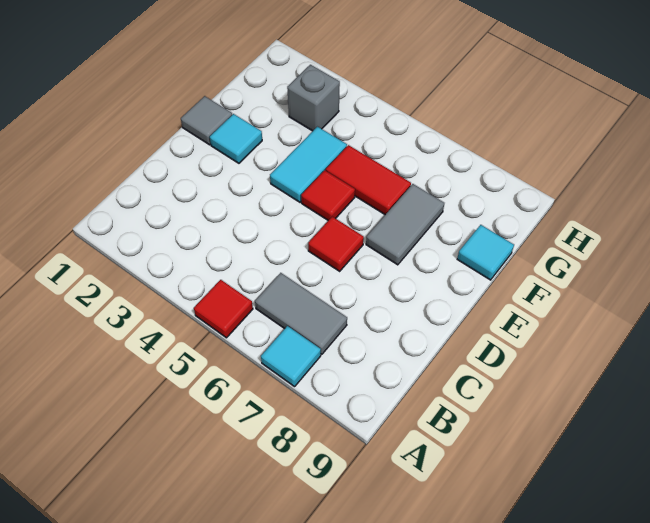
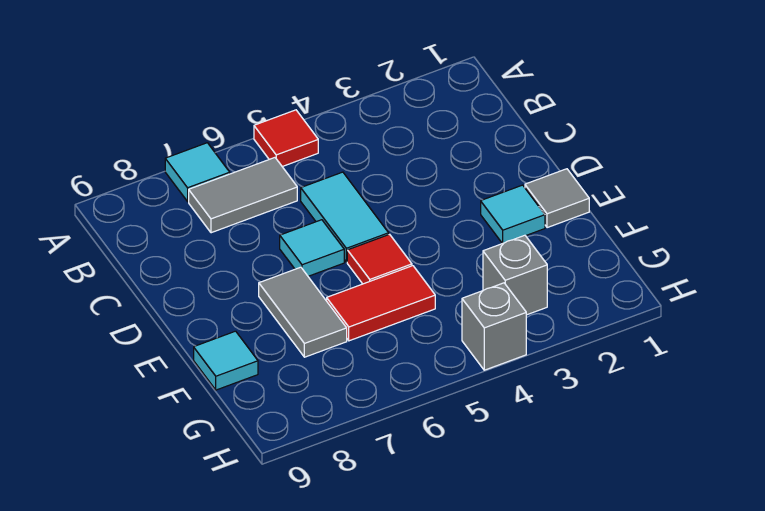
red 1x1 tile [308,217,364,271] -> cyan 1x1 tile [280,220,344,276]
cyan 1x2 tile [270,127,347,202] -> cyan 1x2 tile moved to [301,172,389,262]
none -> grey 1x1 brick [462,283,526,370]

